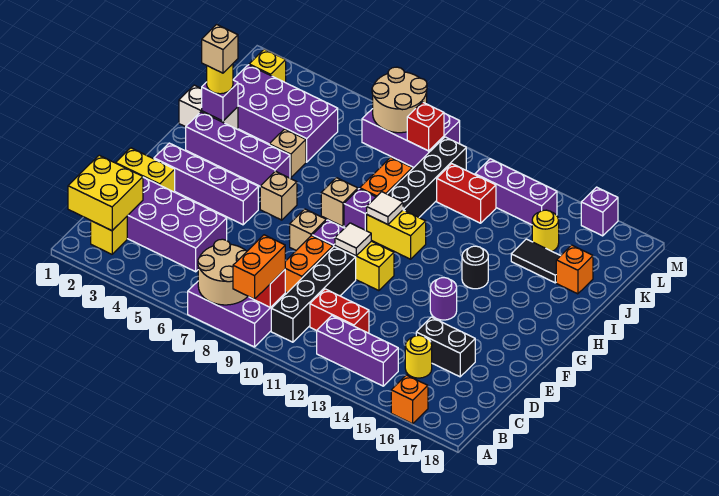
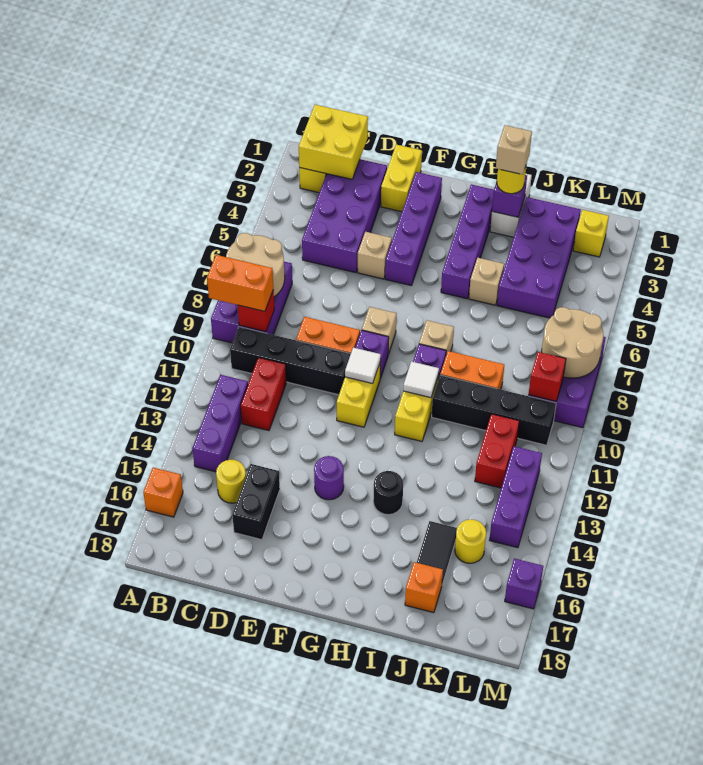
tan 1x1 brick [260,171,297,220] -> tan 1x1 brick moved to [358,232,392,279]

